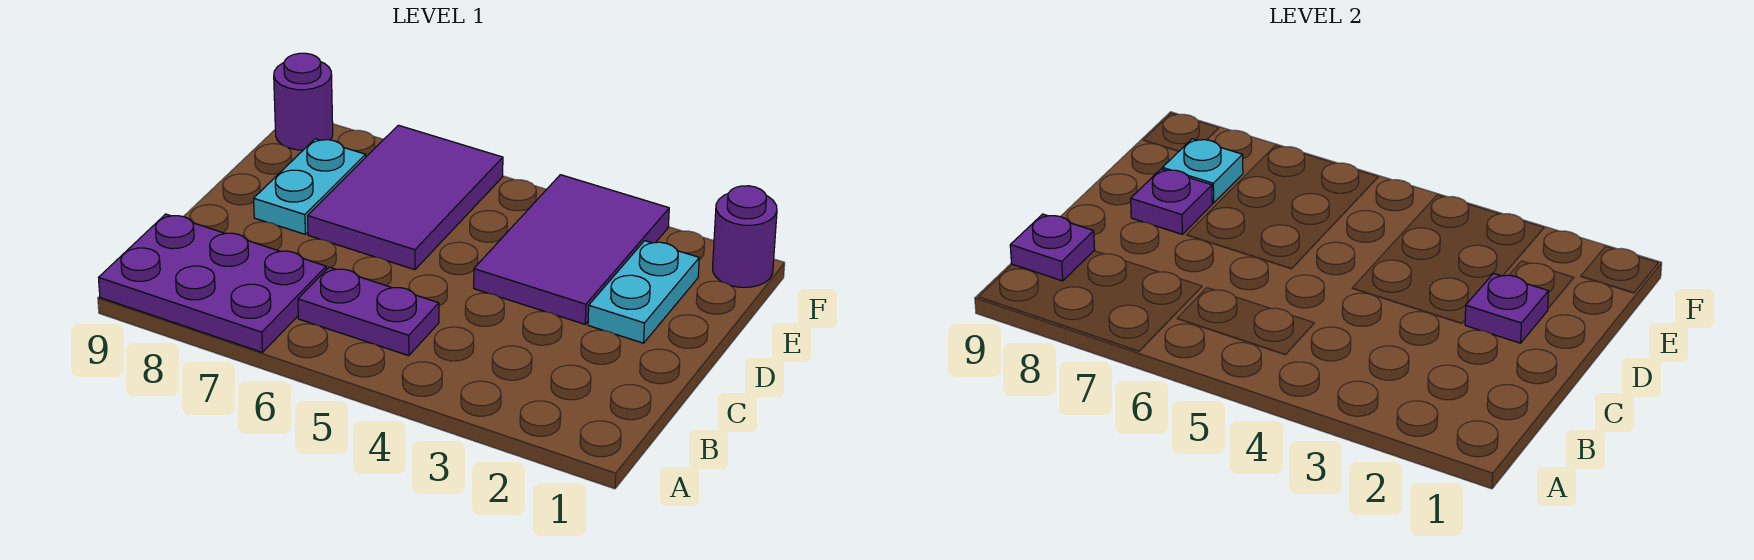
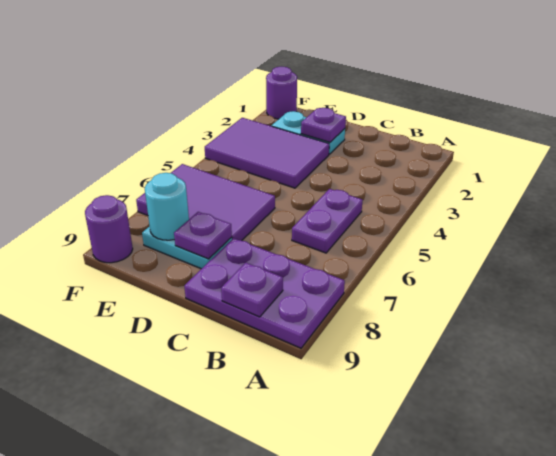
purple 2x3 plate [99,214,326,352] -> purple 2x3 plate turned to [184,238,345,348]
cyan 1x1 plate [1162,139,1243,203] -> cyan 1x1 round brick [145,173,189,240]

